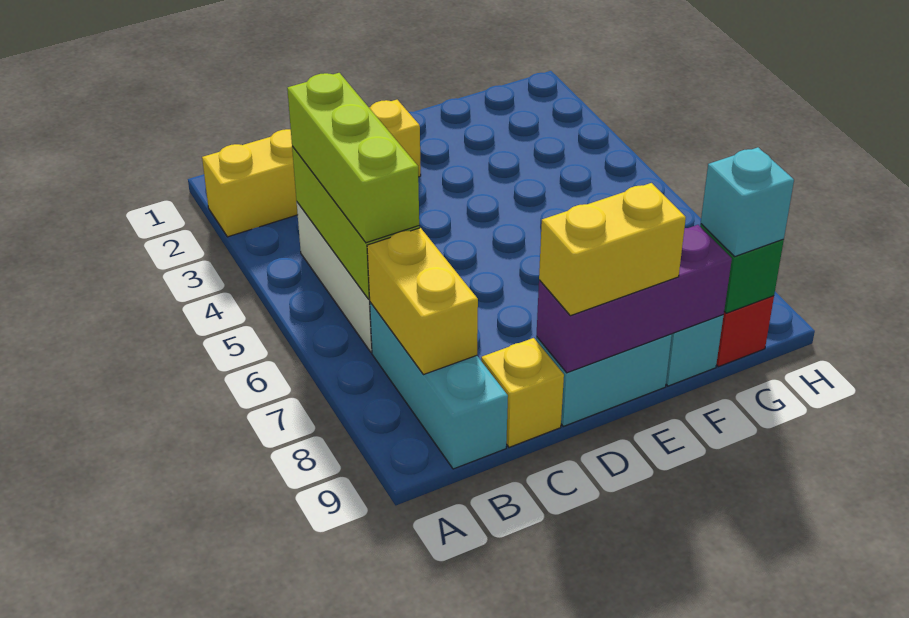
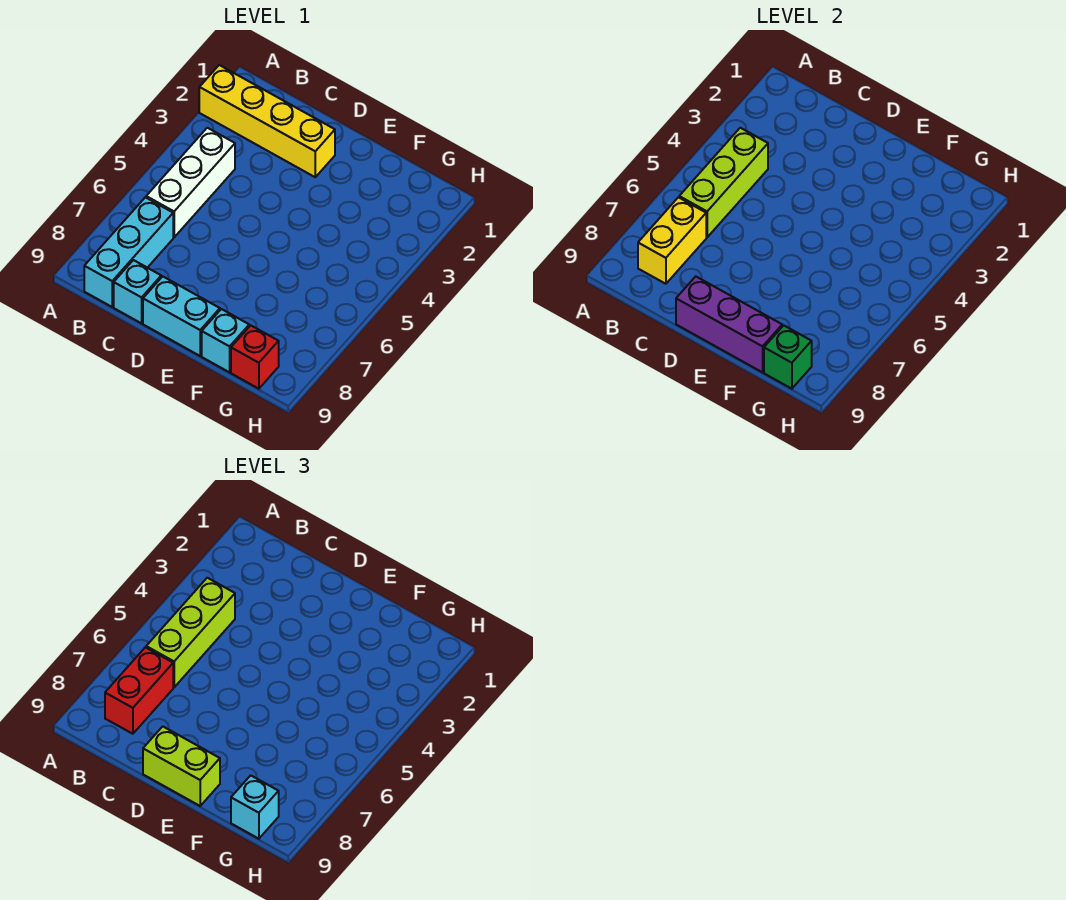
none -> red 1x2 brick [105,647,173,734]
yellow 1x1 brick [481,338,564,447] -> cyan 1x1 brick [114,260,161,323]
yellow 1x2 brick [539,183,686,316] -> lime 1x2 brick [143,726,220,806]

